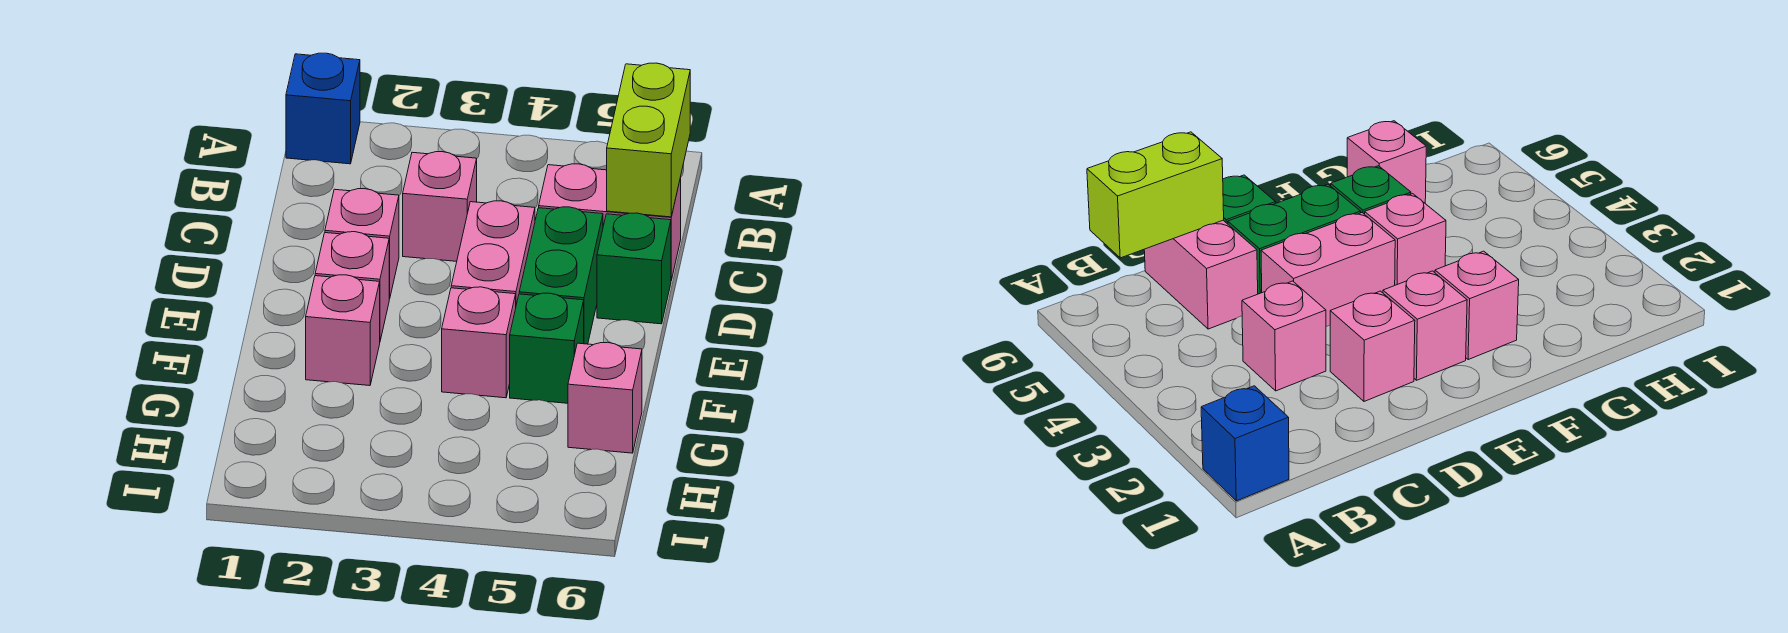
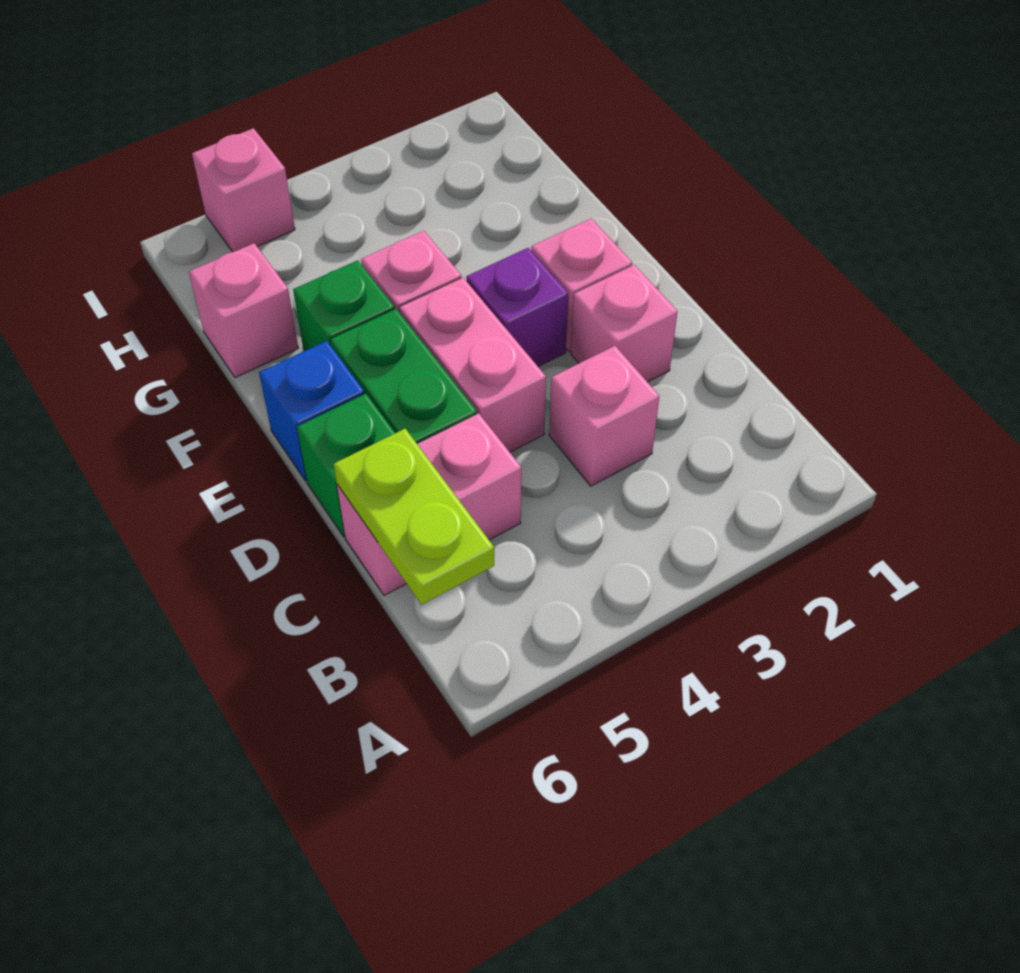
blue 1x1 brick [286,53,360,164] -> blue 1x1 brick moved to [259,341,364,481]
lime 1x2 brick [607,63,690,217] -> lime 1x2 plate [334,429,494,605]
none -> purple 1x1 brick [466,248,568,367]
pink 1x1 brick [306,275,380,386] -> pink 1x1 brick moved to [192,128,295,252]

